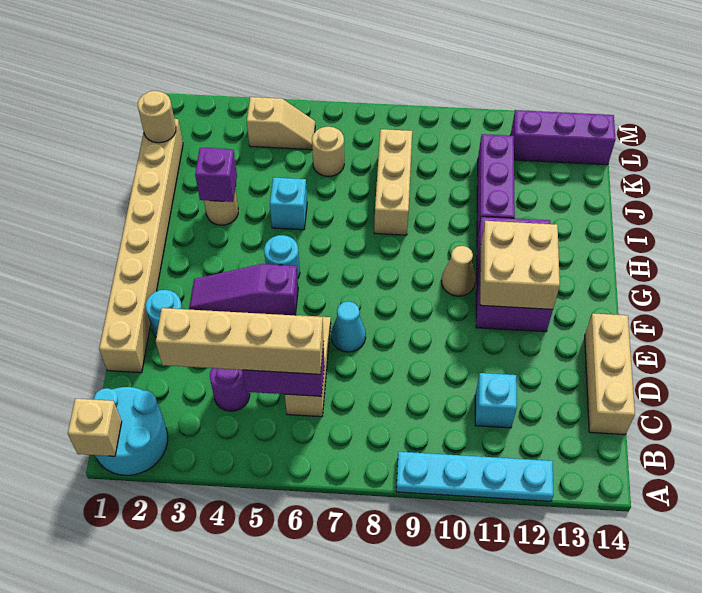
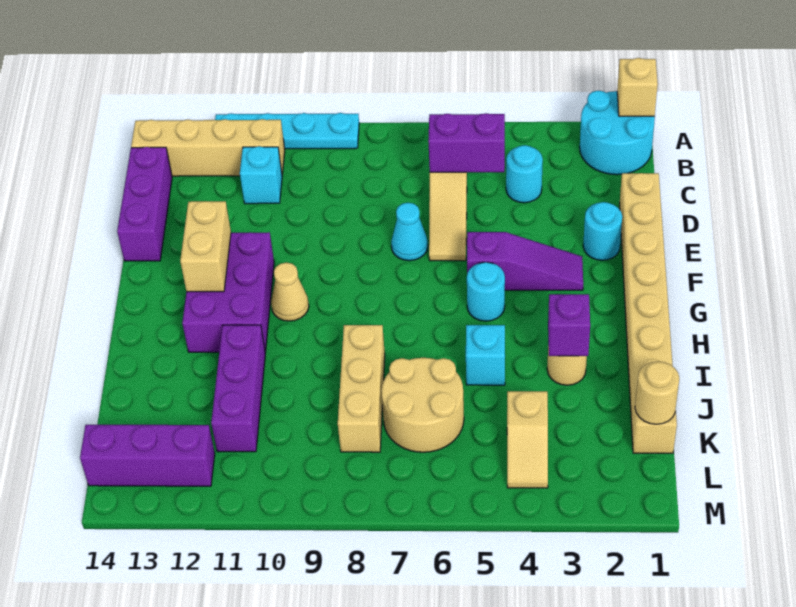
tan 1x4 brick [156,308,324,374] -> tan 1x4 brick moved to [131,119,285,176]
purple 1x1 round brick [210,368,250,411] -> cyan 1x1 round brick [506,145,543,203]
tan 1x3 brick [585,313,635,435] -> purple 1x3 brick [117,147,172,261]
tan 2x2 brick [480,221,560,309] -> tan 1x2 brick [180,201,231,292]
tan 1x1 round brick [312,127,344,176] -> tan 2x2 round brick [381,358,464,452]
tan 1x2 slope [247,97,315,150] -> tan 1x2 slope turned to [507,391,548,488]

